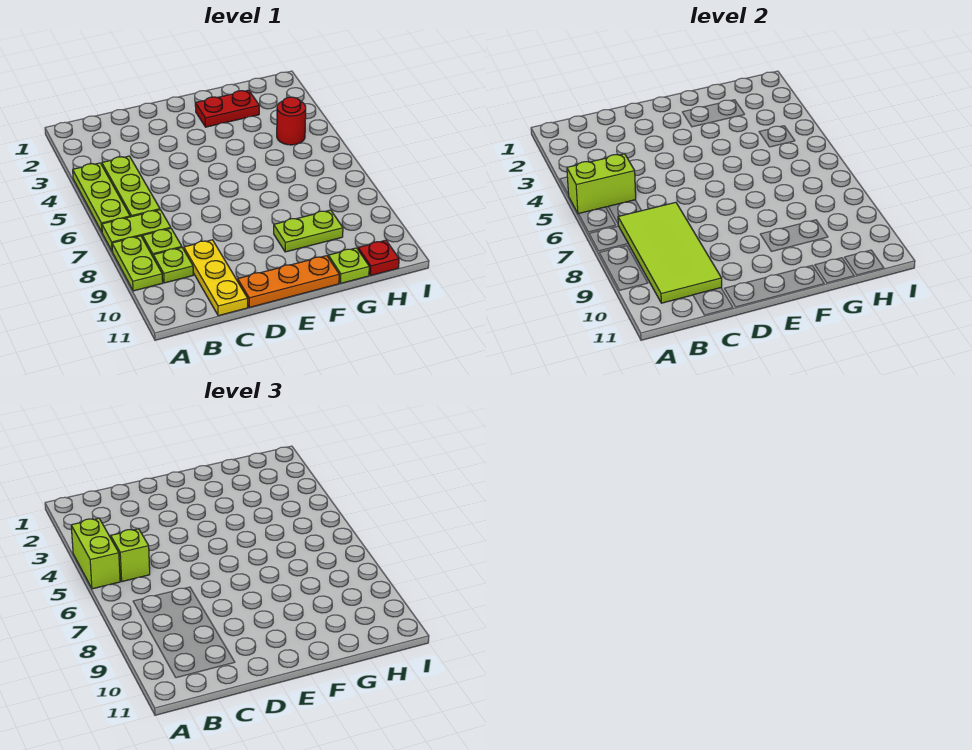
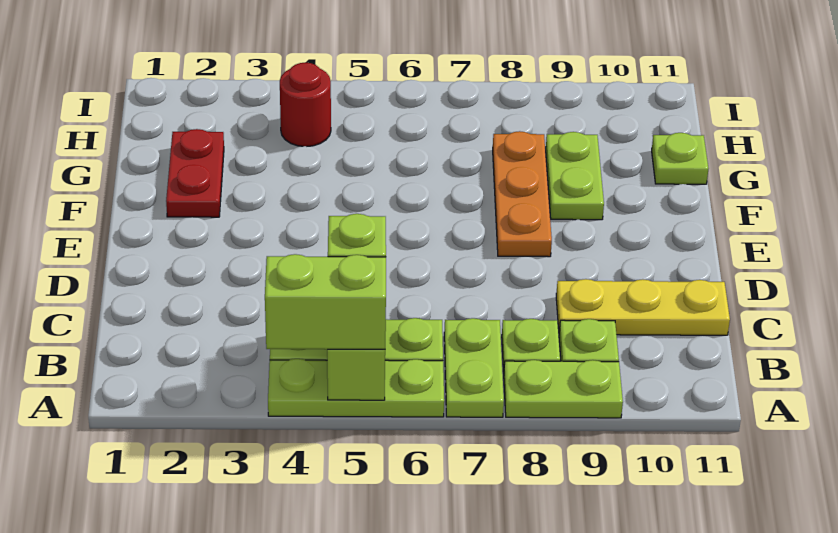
lime 2x4 tile [618,202,722,303] -> none
orange 1x3 plate [238,256,339,307] -> orange 1x3 plate moved to [493,131,552,257]
red 1x1 plate [358,240,399,276] -> none

